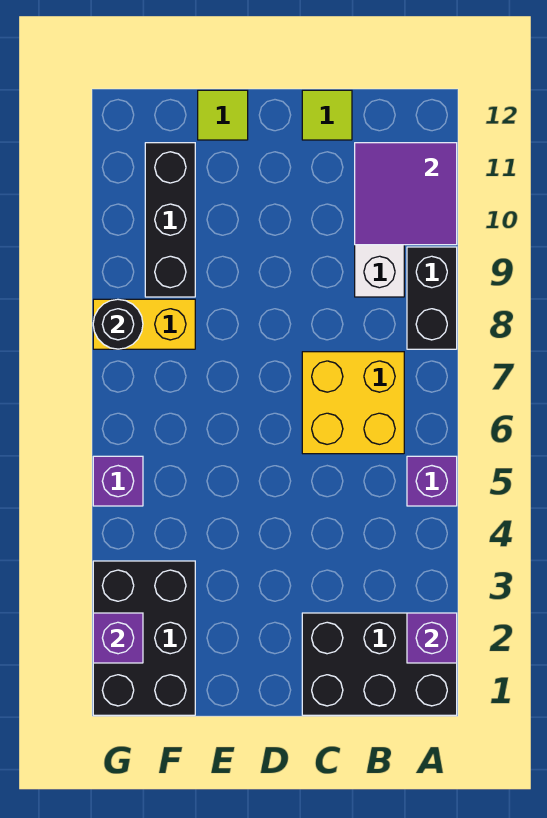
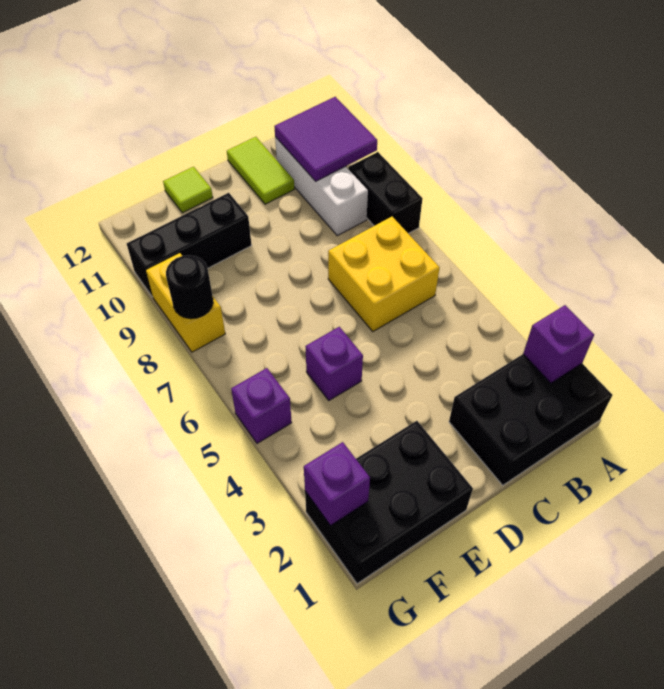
purple 1x1 brick [407,456,457,506] -> purple 1x1 brick moved to [305,327,363,400]
lime 1x1 tile [302,90,352,140] -> lime 1x2 tile [227,137,294,204]
black 2x3 brick [93,561,195,715] -> black 2x3 brick turned to [305,421,473,584]
yellow 1x2 brick [93,299,195,349] -> yellow 1x2 brick turned to [146,253,225,352]
black 1x3 brick [145,143,195,297] -> black 1x3 brick turned to [127,193,251,297]

